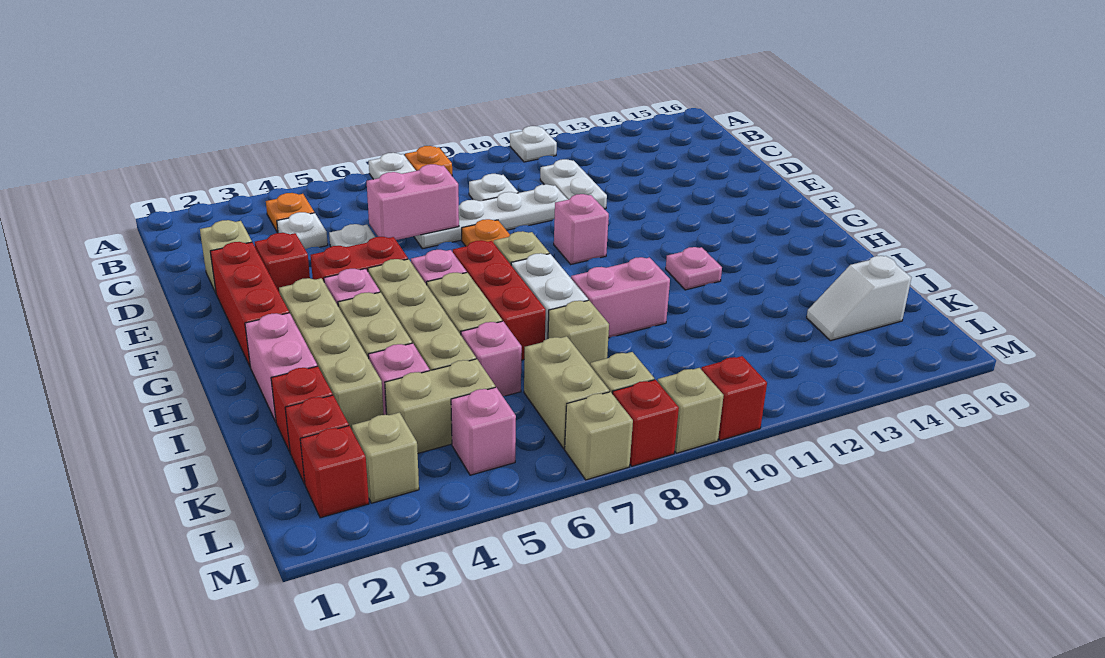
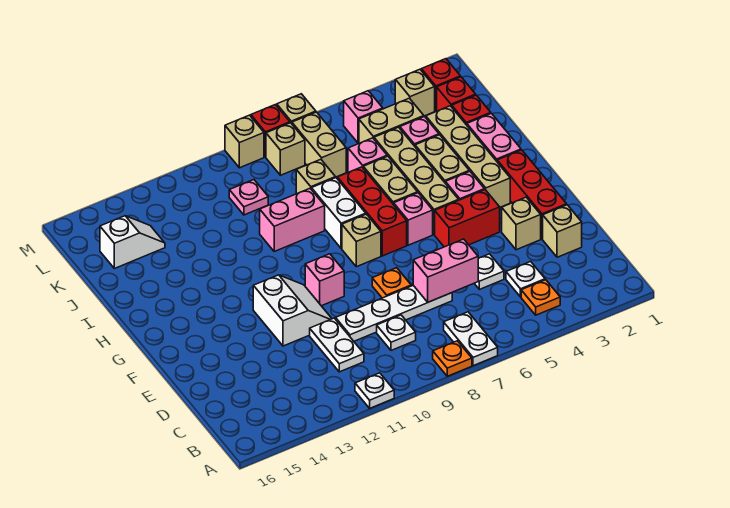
red 1x1 brick [255,233,310,291] -> tan 1x1 brick [502,197,541,250]
none -> white 2x2 slope [253,275,332,346]
pink 1x1 plate [666,247,722,290] -> pink 1x1 plate moved to [229,180,268,215]
red 1x1 brick [701,356,767,440] -> none

